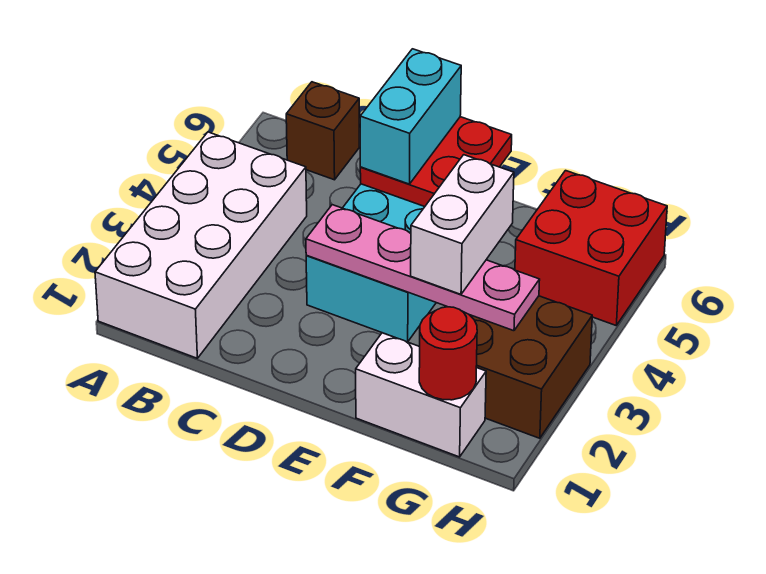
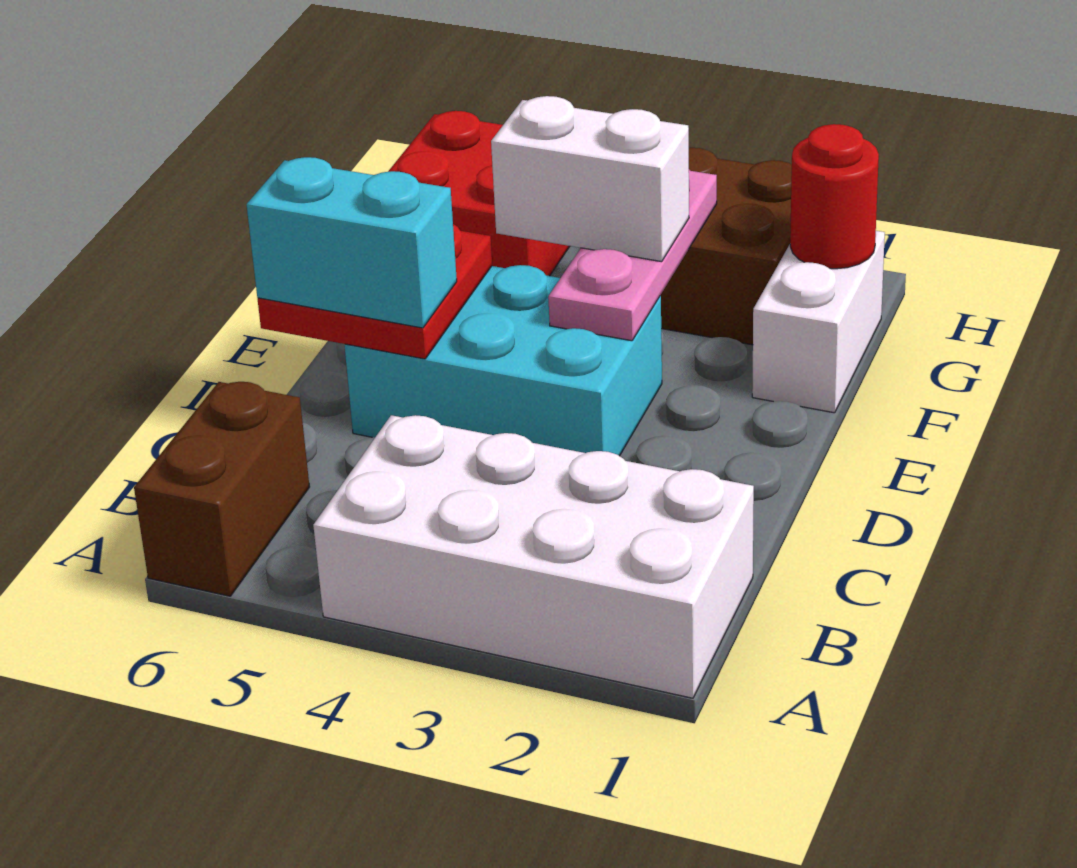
brown 1x1 brick [286,82,359,180] -> brown 1x2 brick [134,382,310,596]
pink 1x4 plate [306,205,540,331] -> pink 1x3 plate [548,170,717,341]

